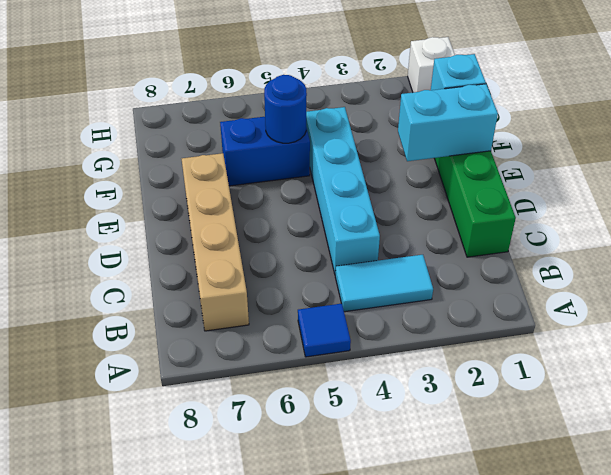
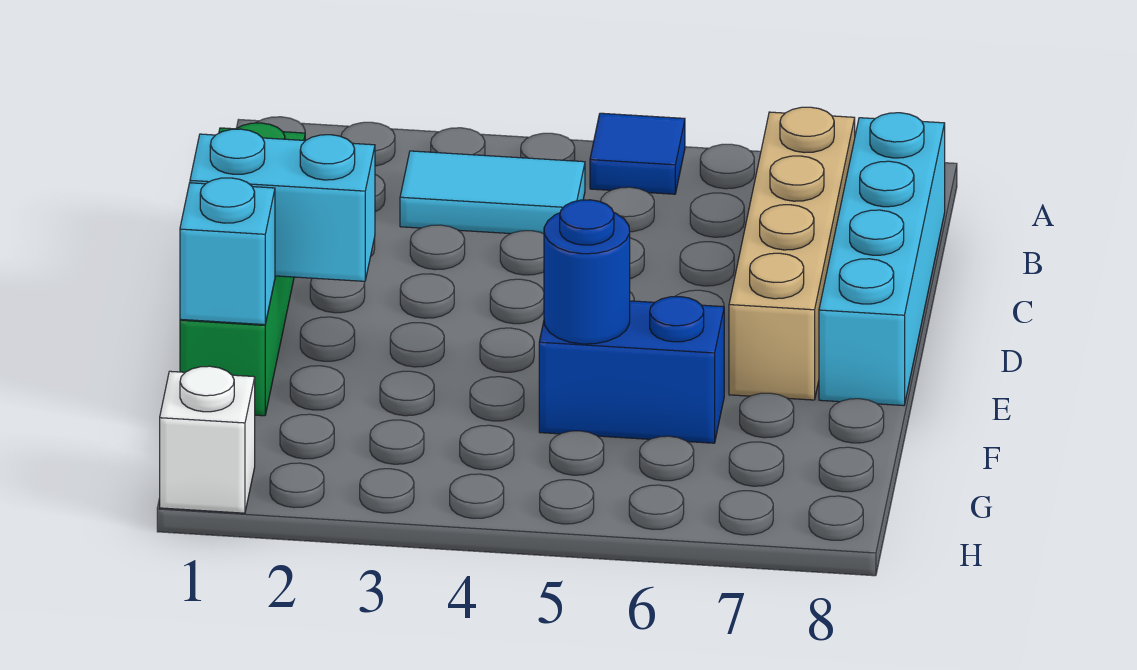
cyan 1x4 brick [306,107,380,274] -> cyan 1x4 brick moved to [819,113,945,406]

